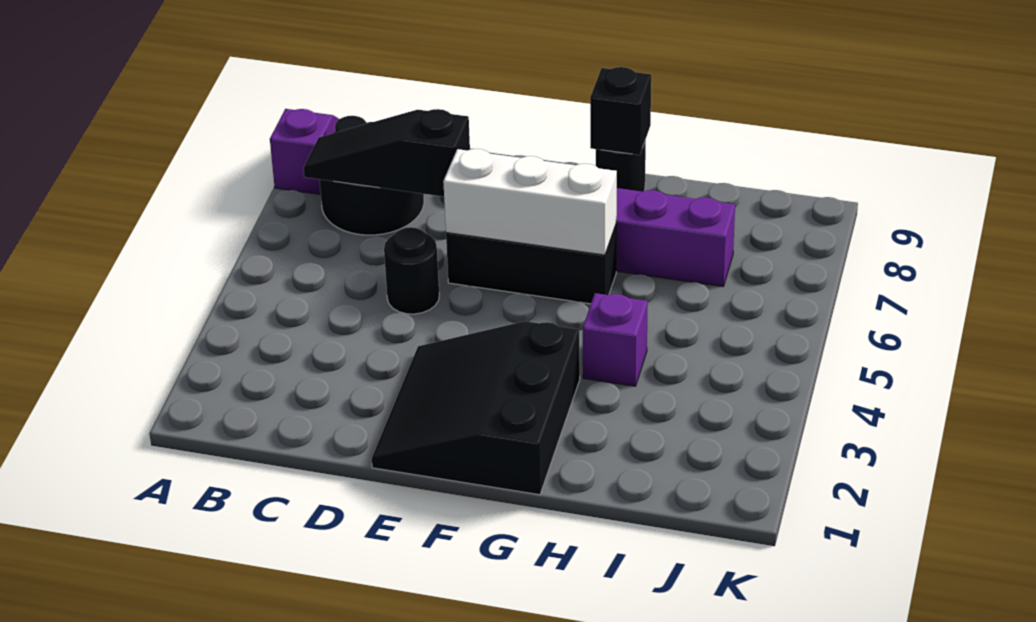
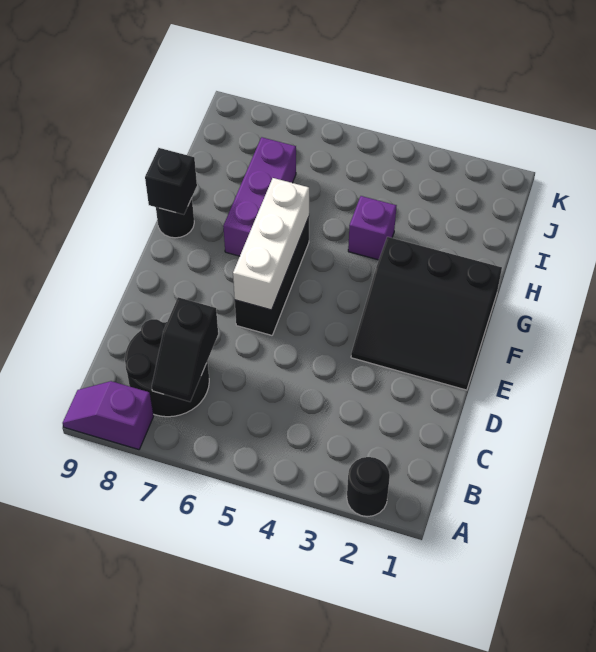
black 1x3 slope [304,109,470,197] -> black 1x2 slope [152,297,218,402]
black 1x1 round brick [384,227,439,314] -> black 1x1 round brick moved to [347,457,390,517]

